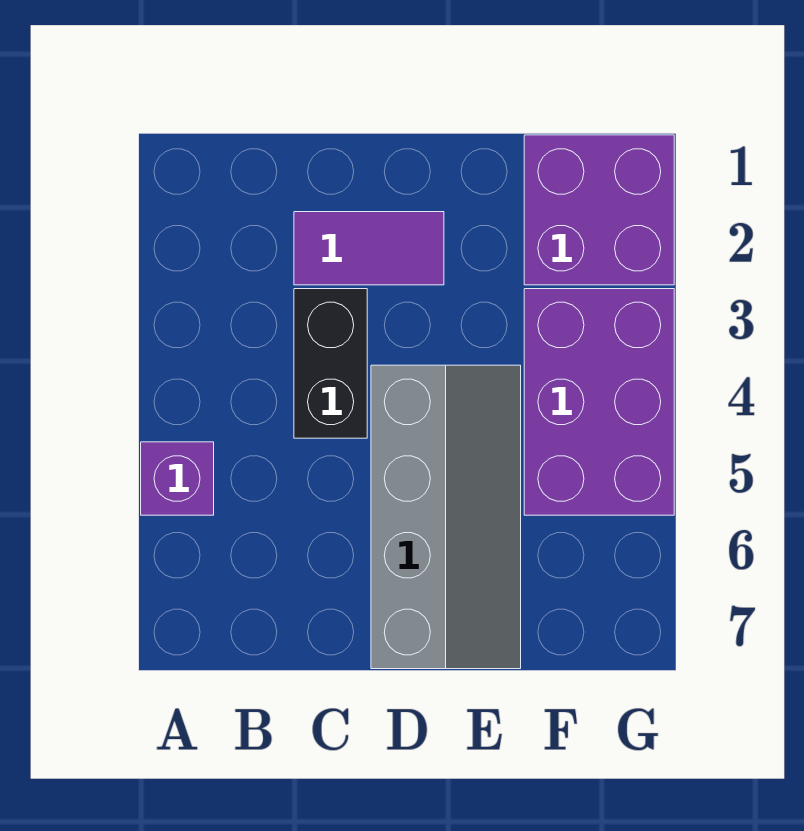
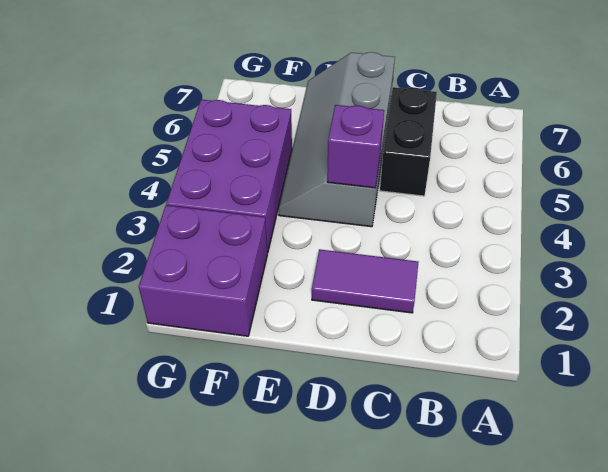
purple 1x1 brick [141,442,214,515] -> purple 1x1 brick moved to [327,105,384,188]
black 1x2 brick [294,289,367,438] -> black 1x2 brick moved to [380,87,437,196]

